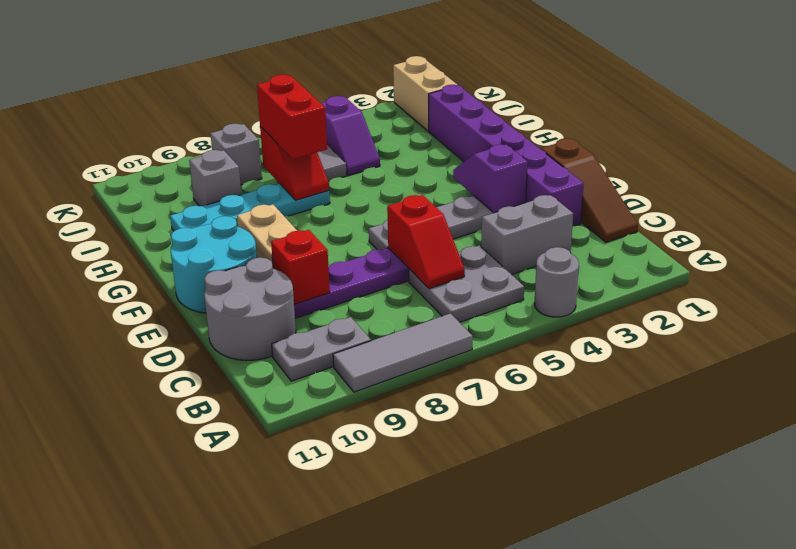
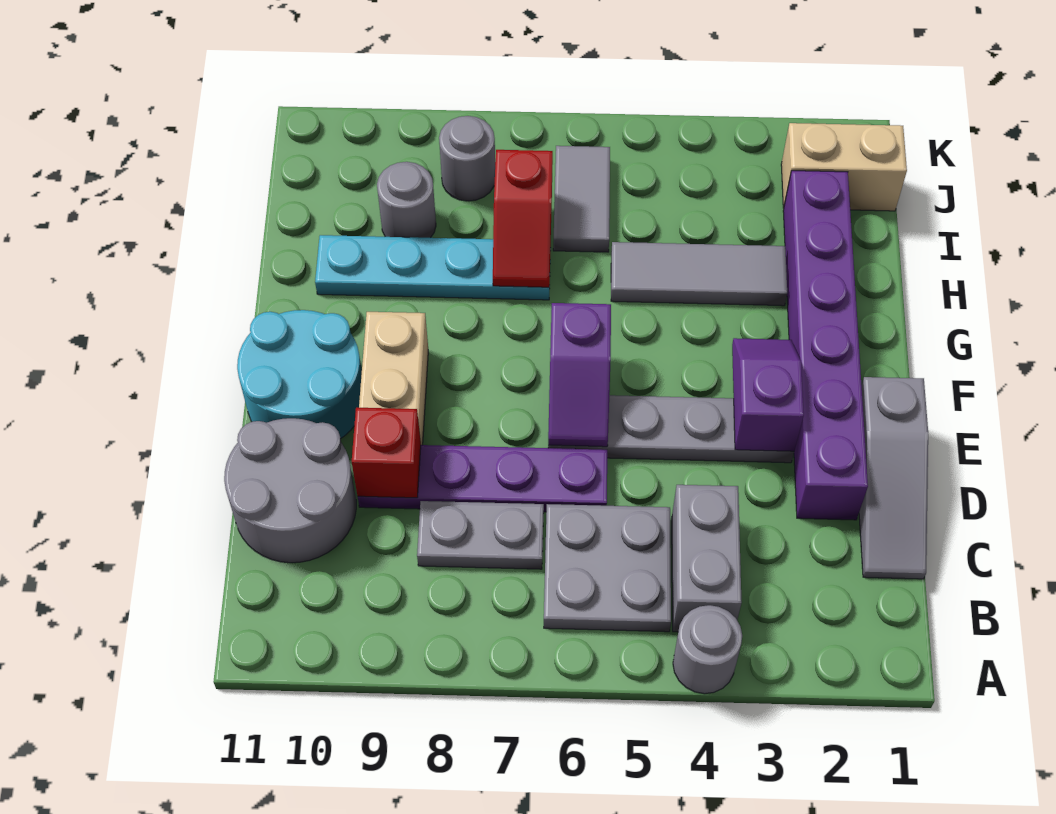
grey 1x3 tile [333,313,473,392] -> grey 1x3 tile moved to [611,242,787,306]
grey 1x2 plate [272,317,371,381] -> grey 1x2 plate moved to [417,501,544,569]
brown 1x3 slope [541,138,638,242] -> grey 1x3 slope [859,377,928,579]
grey 1x2 brick [481,195,573,275] -> grey 1x2 brick turned to [672,485,742,632]
red 1x2 slope [387,195,465,289] -> none
red 1x2 brick [257,75,327,159] -> none
purple 1x2 slope [321,96,380,175] -> purple 1x2 slope moved to [548,303,611,447]
grey 1x1 brick [189,150,241,206] -> grey 1x1 round brick [377,162,436,238]
tan 1x2 brick [393,56,457,131] -> tan 1x2 brick turned to [781,123,907,211]
grey 1x1 brick [210,124,262,185] -> grey 1x1 round brick [439,116,495,201]

